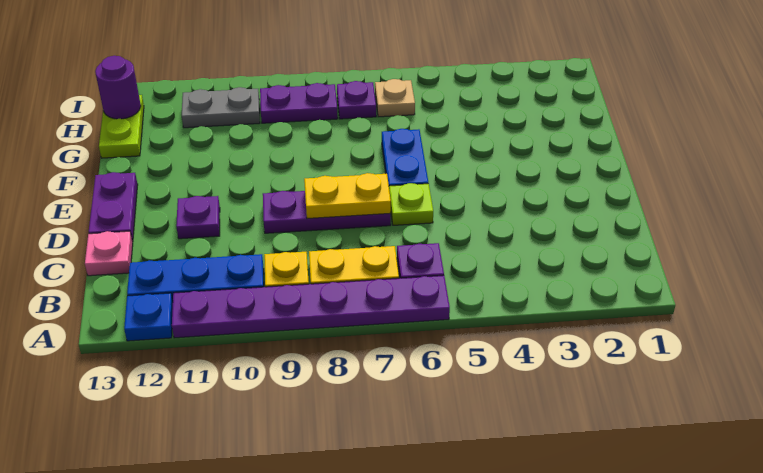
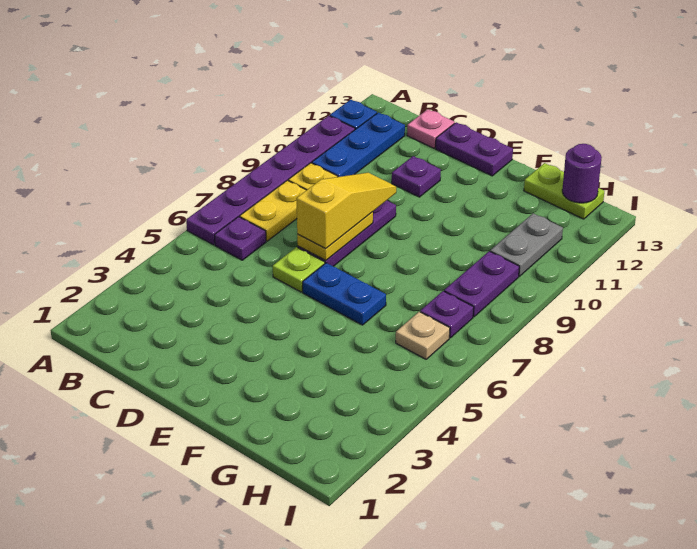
none -> yellow 1x3 slope [296,173,396,249]

